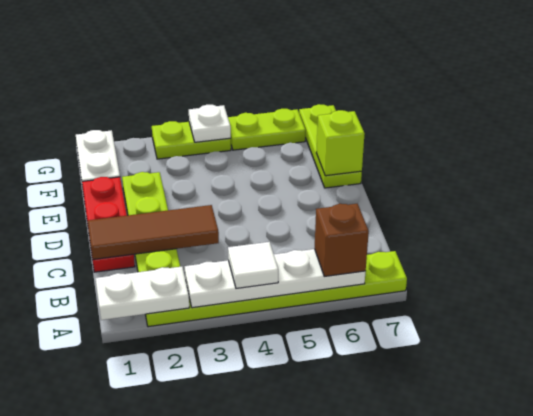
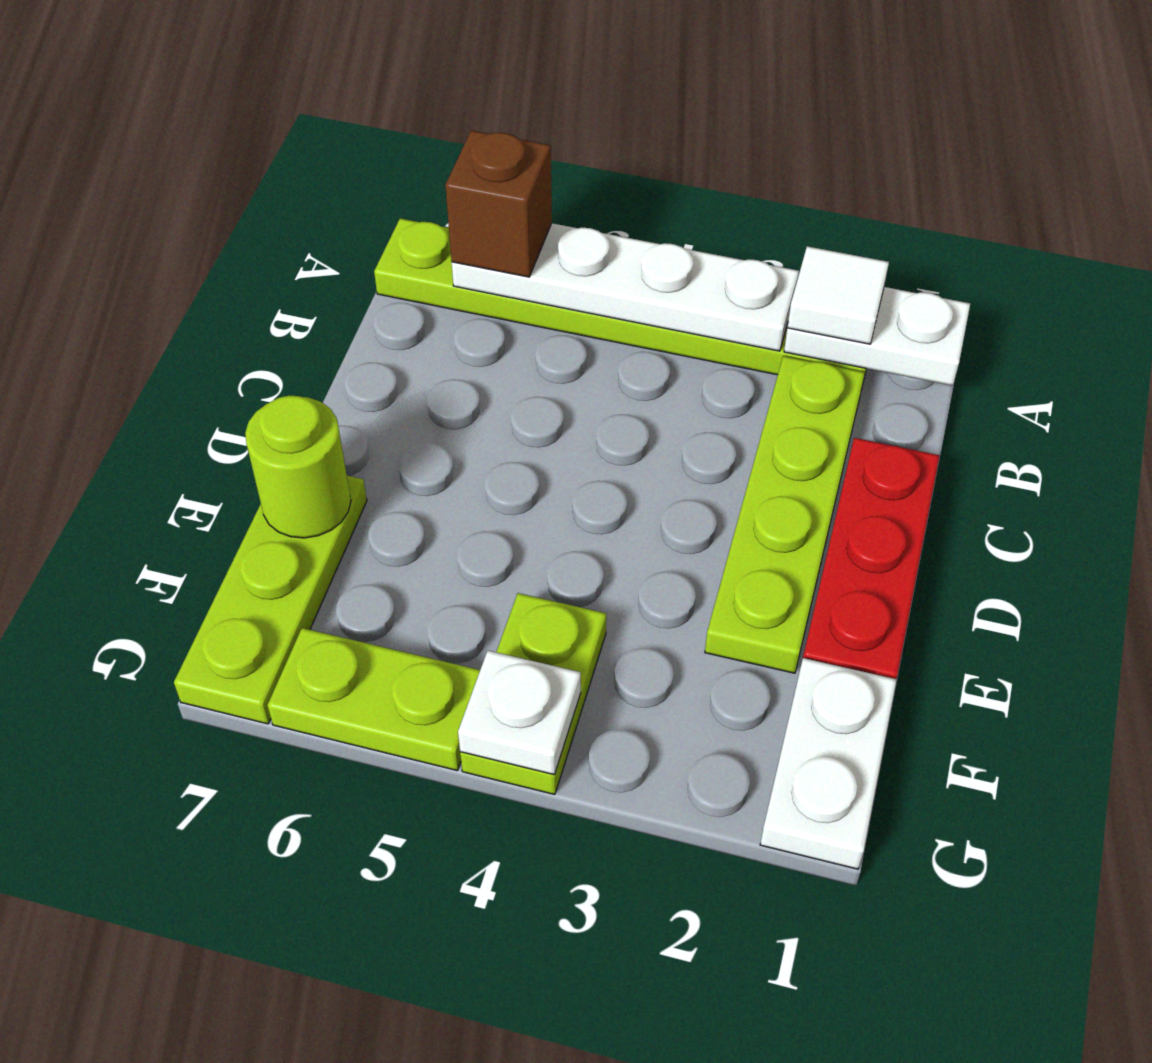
white 1x1 tile [228,242,278,288] -> white 1x1 tile moved to [787,246,889,344]
brown 1x3 tile [87,205,219,259] -> none
lime 1x1 brick [316,110,365,176] -> lime 1x1 round brick [245,396,351,538]
lime 1x2 plate [152,121,231,159] -> lime 1x2 plate turned to [460,593,606,795]

